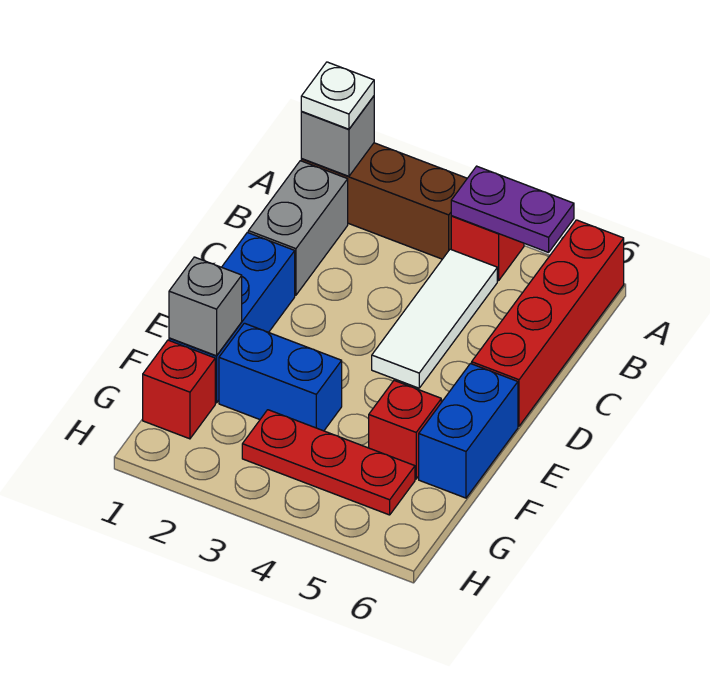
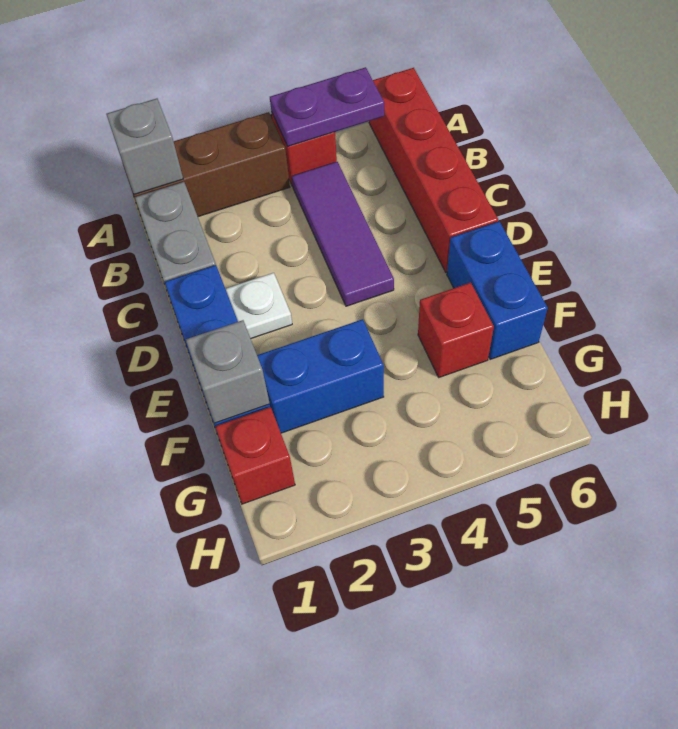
white 1x1 plate [301,62,374,129] -> white 1x1 plate moved to [225,273,292,339]
white 1x3 tile [372,249,497,388] -> purple 1x3 tile [292,162,394,306]
red 1x3 plate [242,410,415,515] -> none

